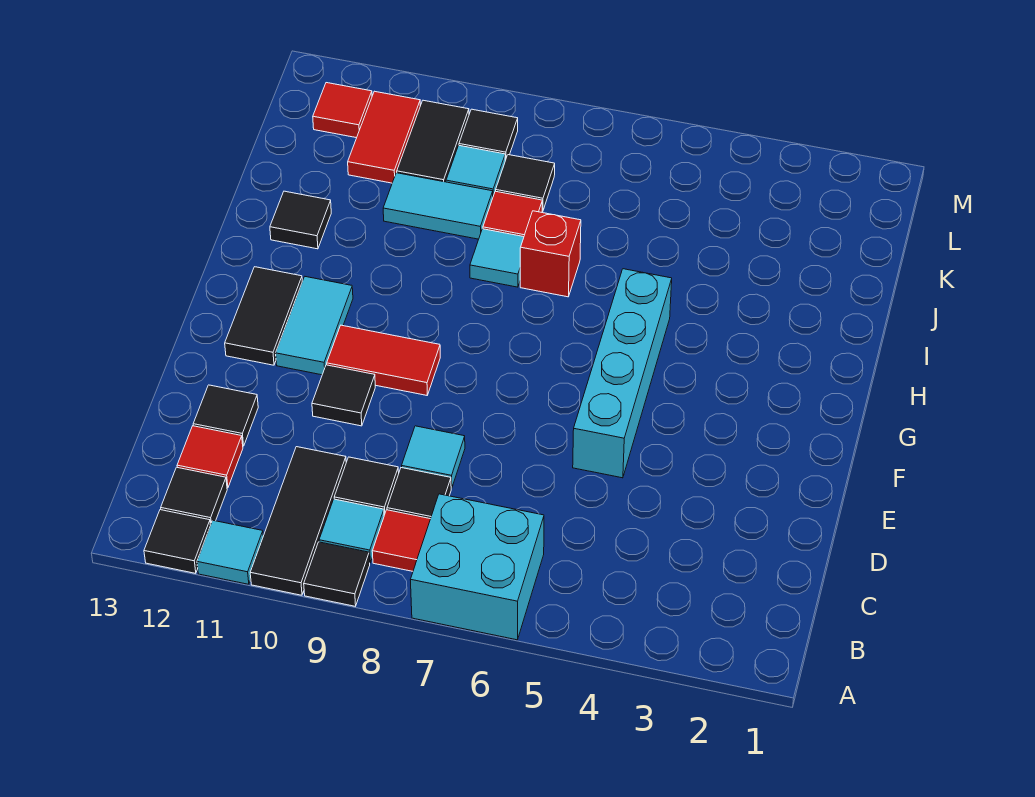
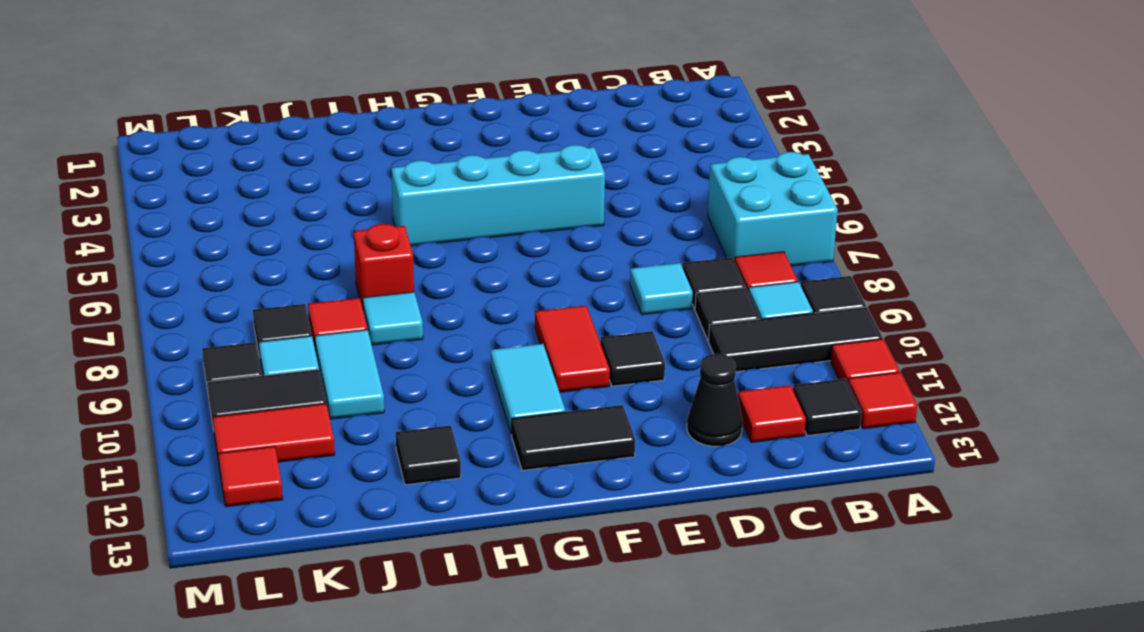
cyan 1x1 tile [197,521,263,584] -> red 1x1 tile [831,339,900,382]
black 1x1 tile [144,510,211,573] -> red 1x1 tile [848,372,917,429]
black 1x1 tile [193,385,258,446] -> black 1x1 cone [687,354,743,446]
cyan 1x2 tile [276,277,353,375] -> cyan 1x2 tile turned to [491,344,565,434]

